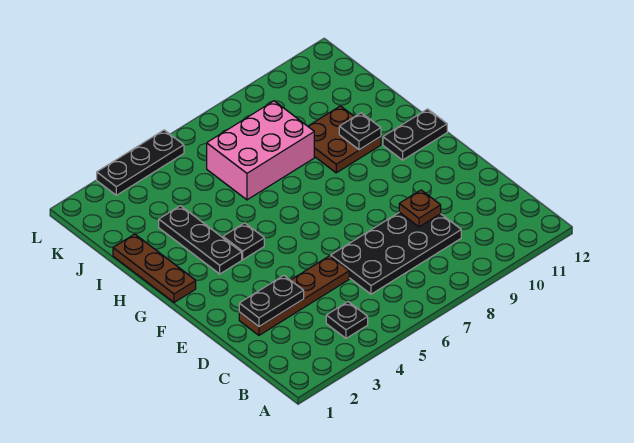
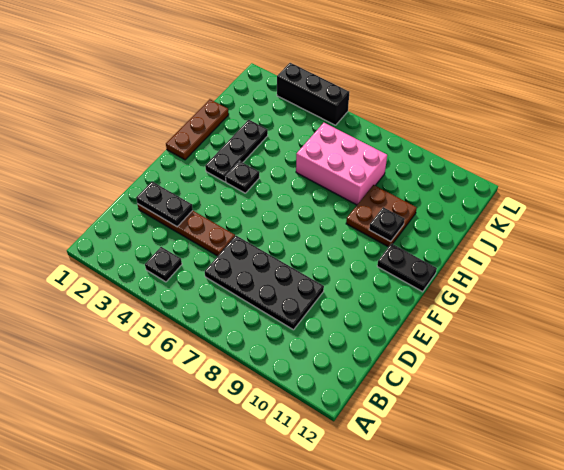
brown 1x1 plate [399,190,441,227] -> none
black 1x3 plate [97,130,184,195] -> black 1x3 brick [277,63,349,125]

